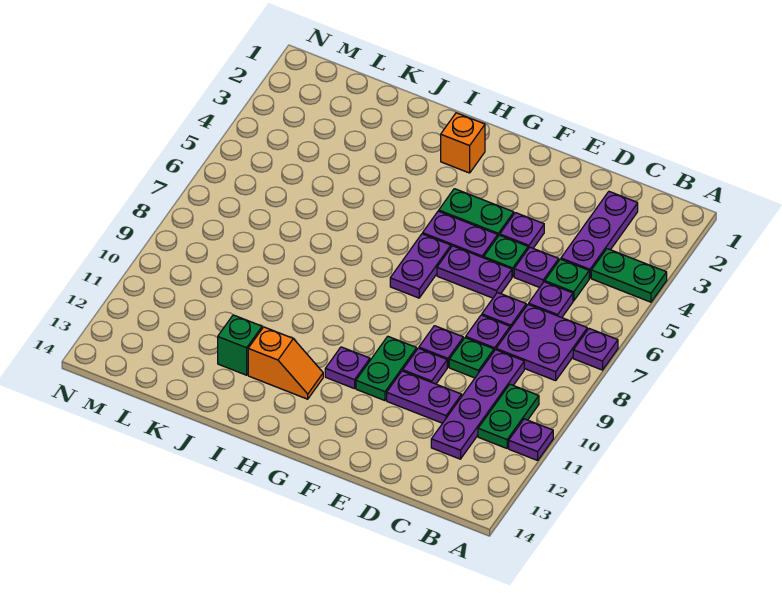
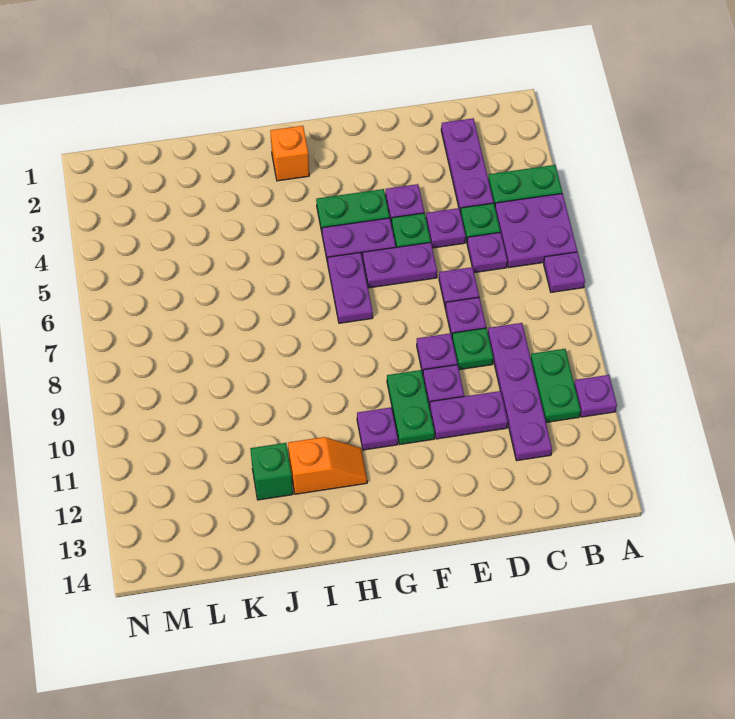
purple 2x2 plate [496,304,587,381] -> purple 2x2 plate moved to [495,193,577,268]

